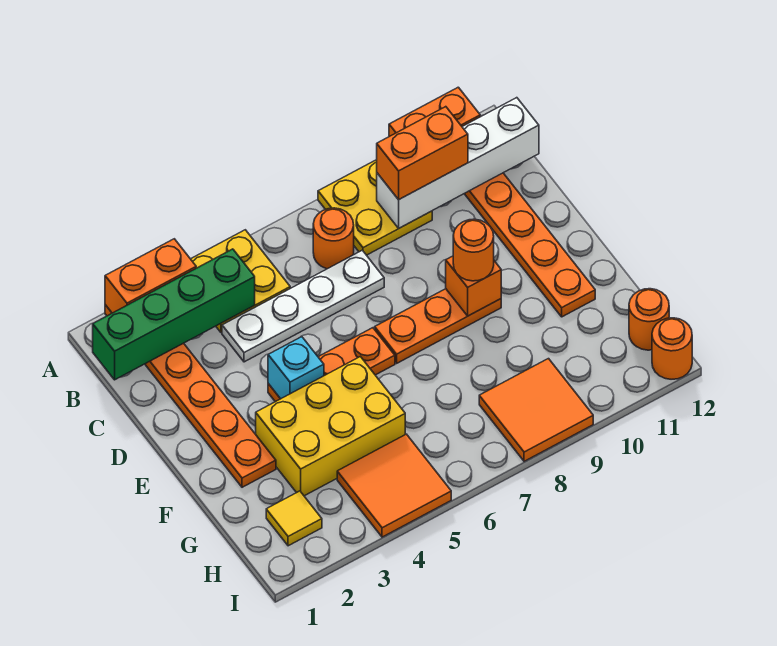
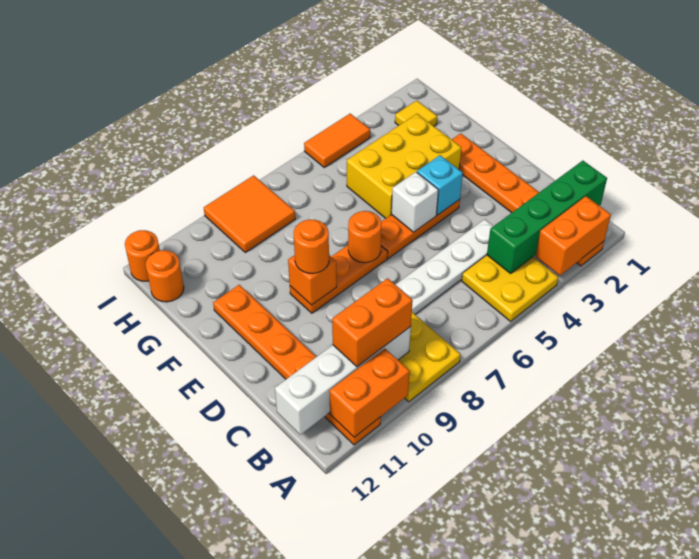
orange 1x1 round brick [313,208,354,269] -> orange 1x1 round brick moved to [348,211,382,263]
none -> white 1x1 brick [391,172,439,232]
orange 2x2 tile [337,434,451,537] -> orange 1x2 tile [304,114,370,168]

